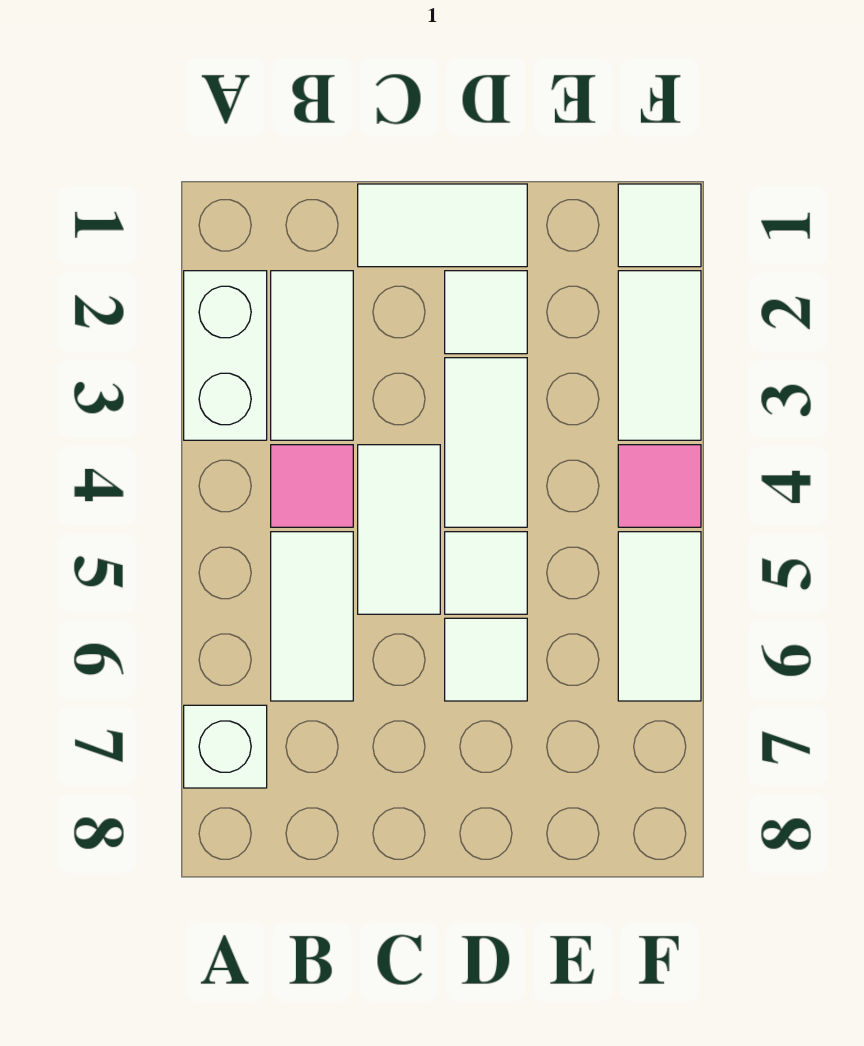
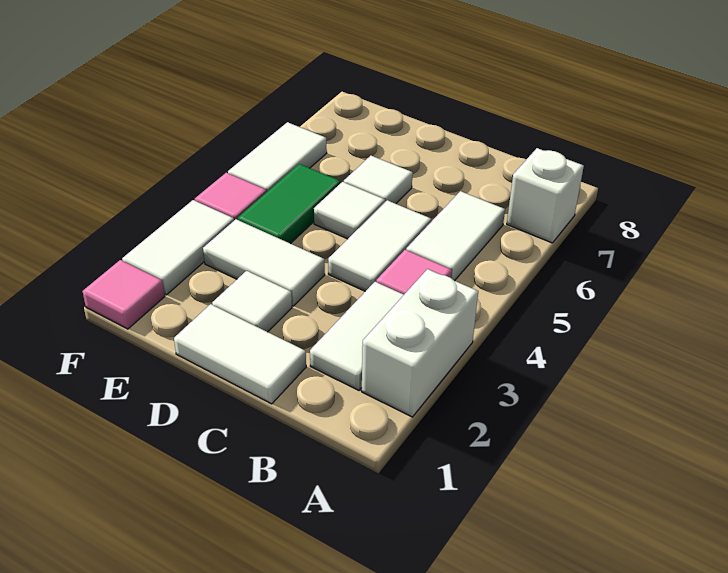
white 1x2 tile [445,358,527,527] -> white 1x2 tile turned to [203,219,325,306]
none -> green 1x2 tile [238,164,340,244]
white 1x1 tile [618,184,701,267] -> pink 1x1 tile [82,260,165,329]

